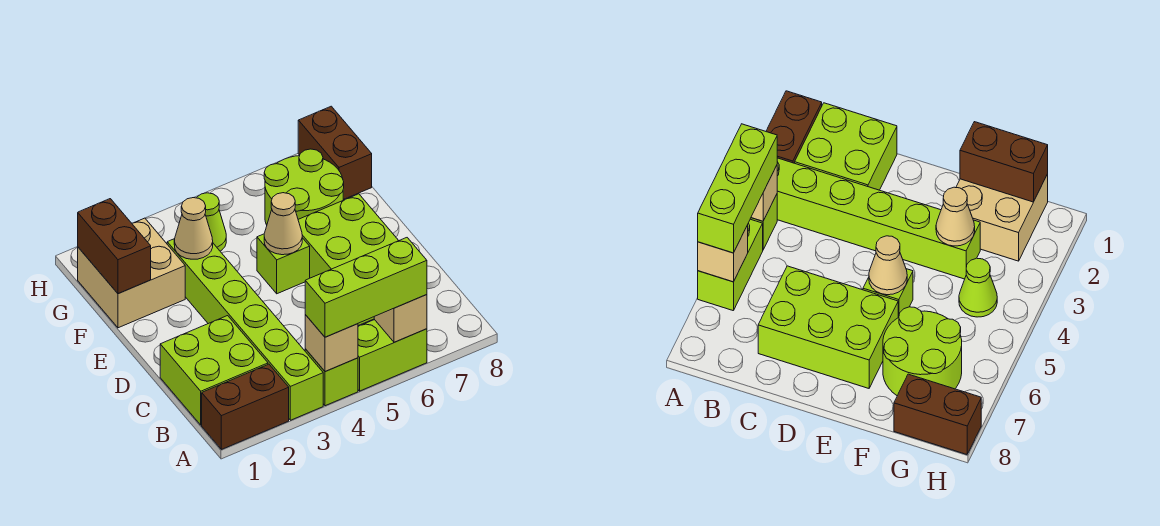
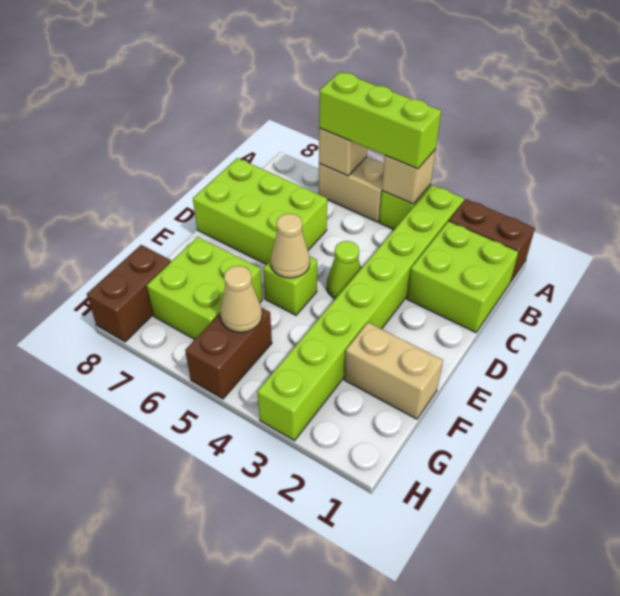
lime 1x6 brick [167,239,323,420] -> lime 1x8 brick [257,185,464,441]
lime 1x2 brick [358,320,427,391] -> tan 1x2 brick [319,157,384,222]
lime 2x3 brick [298,194,399,326] -> lime 2x3 brick turned to [193,158,327,264]
tan 2x2 brick [78,218,185,328] -> tan 1x2 brick [344,323,443,419]
brown 1x2 brick [78,199,151,294] -> brown 1x2 brick moved to [185,308,272,399]
tan 1x1 cone [174,198,213,259] -> tan 1x1 cone moved to [220,266,262,332]
lime 2x2 round brick [264,149,344,225] -> lime 2x2 brick [147,237,263,339]
lime 1x1 cone [197,193,226,251] -> lime 1x1 cone moved to [327,241,361,299]

